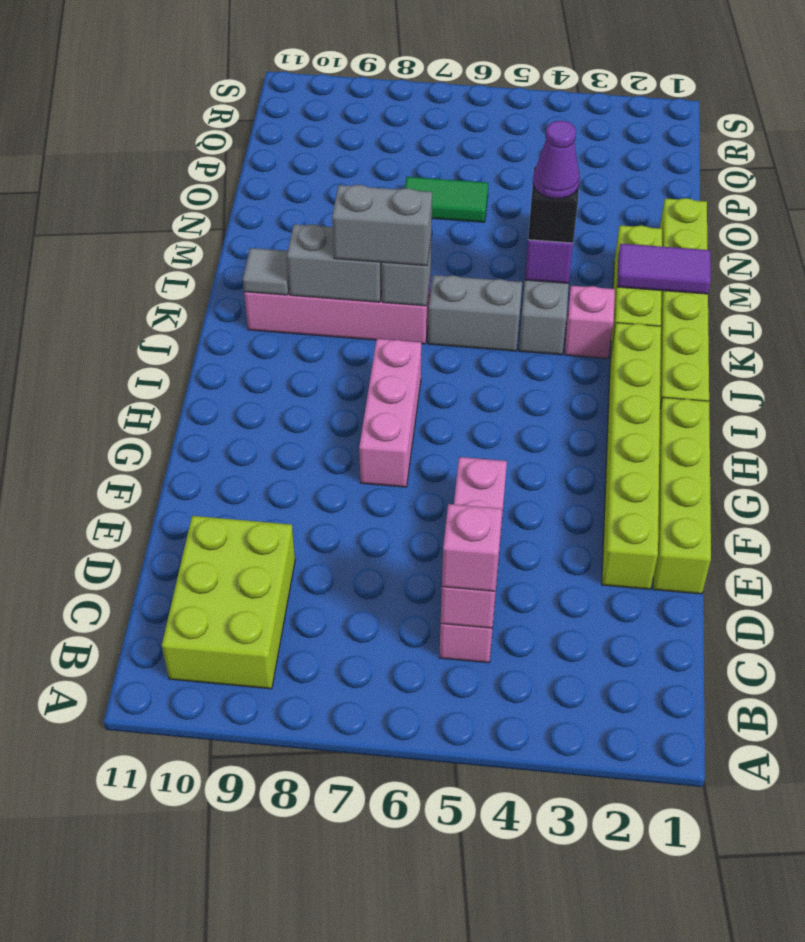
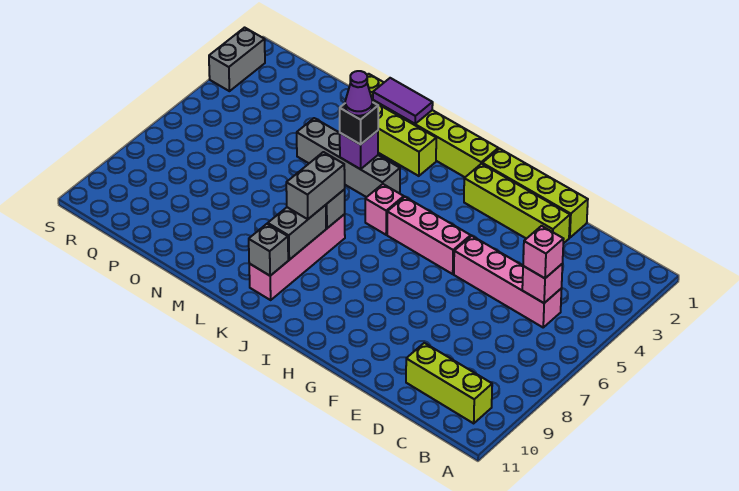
lime 2x3 brick [162,516,295,689] -> lime 1x3 brick [406,343,492,423]
lime 1x6 brick [602,323,661,589] -> lime 1x4 brick [464,164,570,244]
pink 1x3 brick [359,339,421,487] -> pink 1x3 brick moved to [387,197,471,274]
pink 1x1 brick [565,286,615,358] -> pink 1x1 brick moved to [365,184,404,235]
grey 1x2 brick [428,275,522,351] -> grey 1x2 brick moved to [209,28,265,91]
grey 1x1 tile [243,248,289,295] -> grey 1x1 brick [249,224,288,276]
purple 1x2 tile [617,244,711,294] -> purple 1x2 tile turned to [373,78,433,124]
green 1x2 tile [405,177,489,222] -> none

